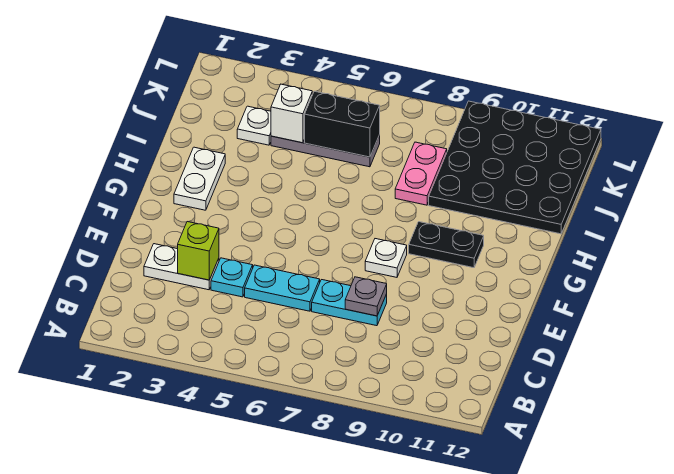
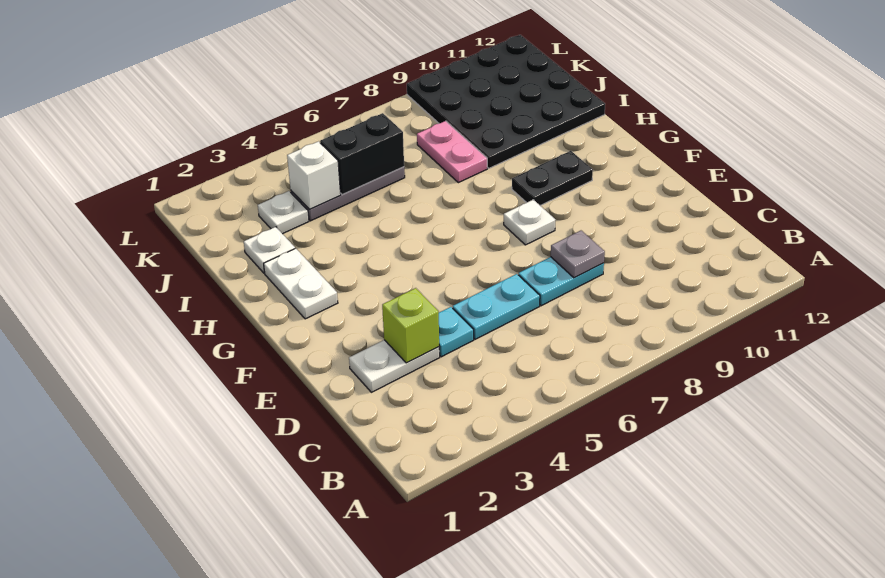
none -> white 1x1 plate [244,227,295,273]

